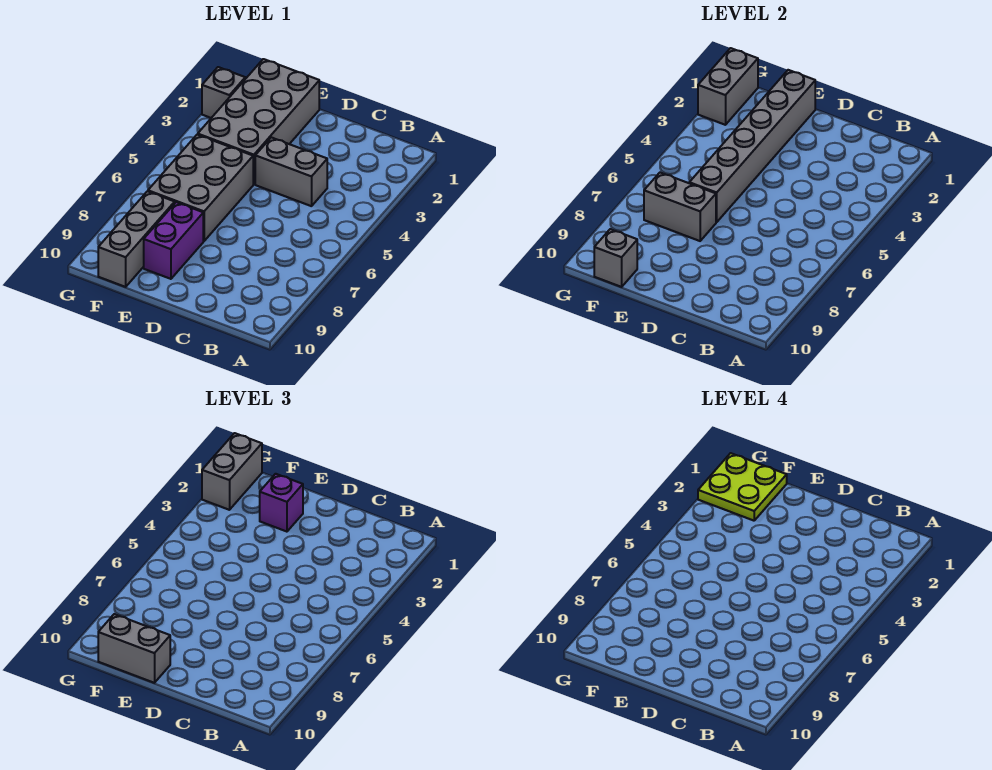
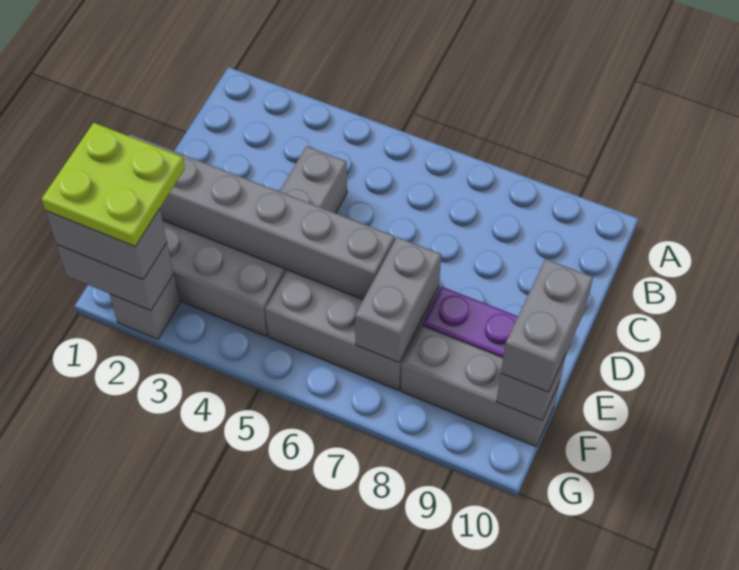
purple 1x1 brick [260,474,303,532] -> none

